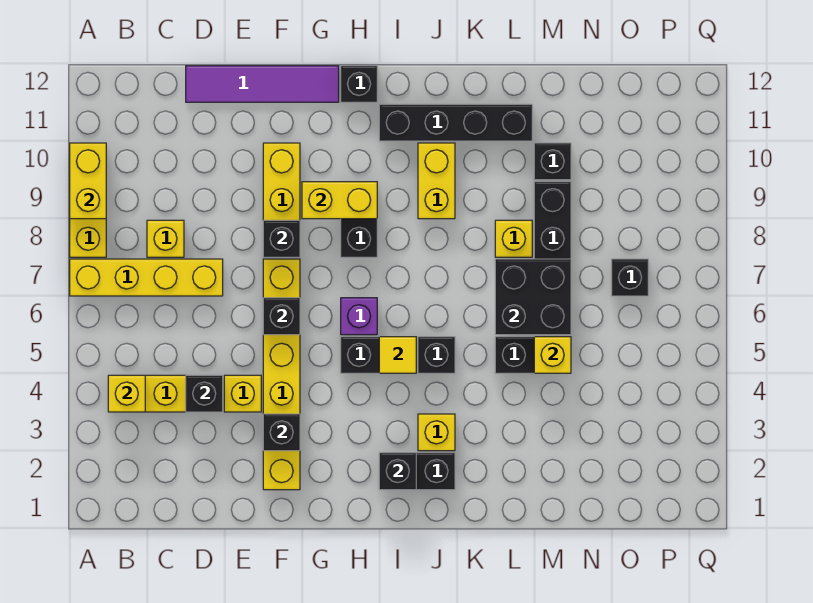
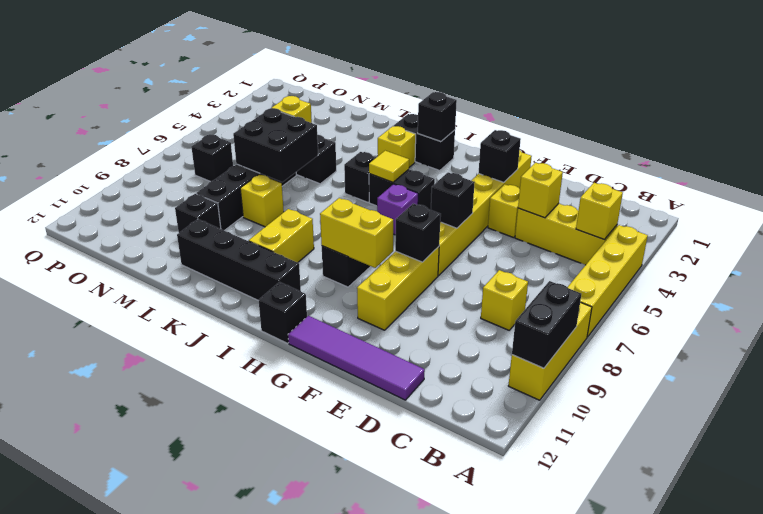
yellow 1x4 brick [70,259,223,296] -> yellow 1x4 brick turned to [568,225,648,337]
yellow 1x2 brick [70,143,106,219] -> black 1x2 brick [512,281,581,368]
black 1x1 brick [186,375,223,412] -> yellow 1x1 brick [518,163,563,218]

